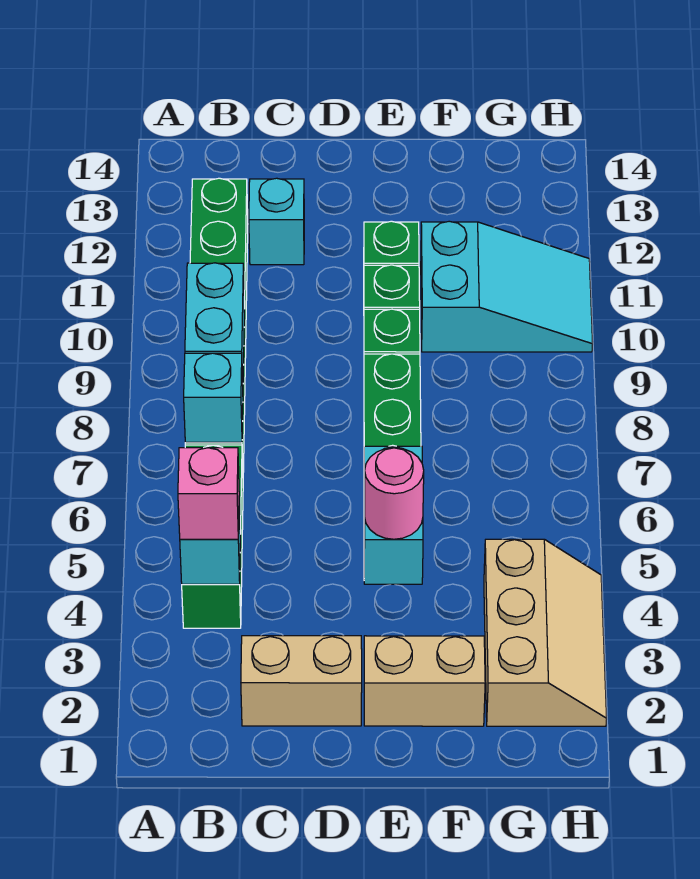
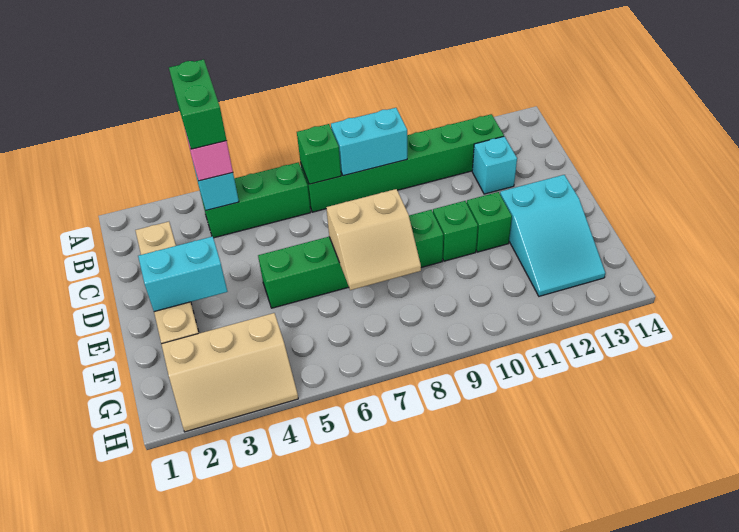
none -> green 1x2 brick [169,59,227,149]
cyan 1x1 brick [184,353,243,442] -> green 1x1 brick [297,124,341,184]
cyan 1x2 brick [364,446,423,584] -> cyan 1x2 brick moved to [138,236,228,312]
pink 1x1 round brick [365,448,424,539] -> none
none -> tan 2x2 slope [326,189,421,290]
cyan 2x3 slope [421,221,593,352] -> cyan 2x3 slope moved to [500,175,605,296]

